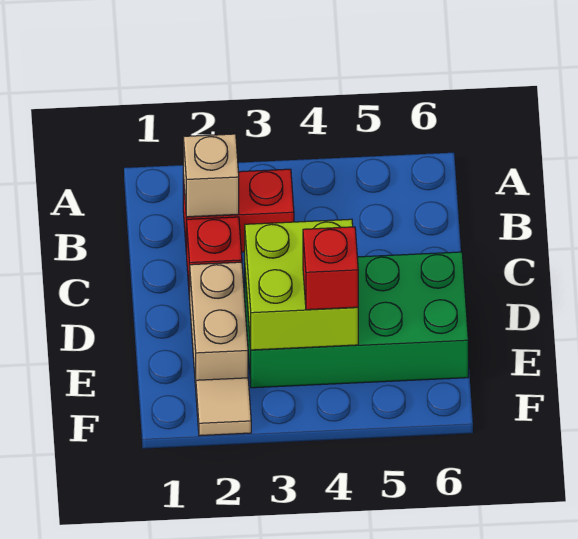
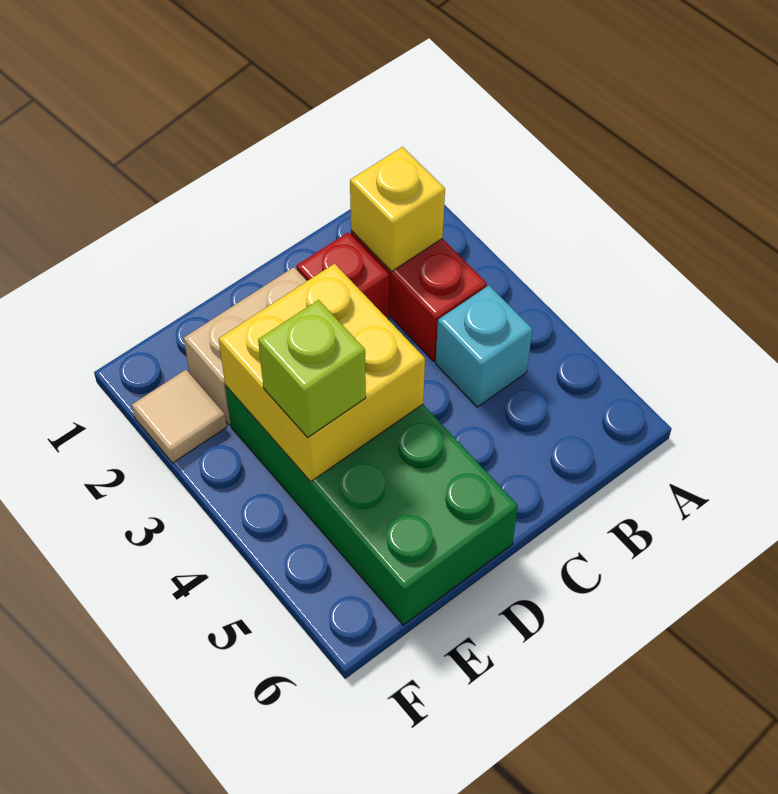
tan 1x1 brick [183,134,239,217] -> yellow 1x1 brick [350,147,445,272]
none -> cyan 1x1 brick [436,286,532,407]
lime 2x2 brick [245,219,358,350] -> yellow 2x2 brick [219,264,425,482]
red 1x1 brick [303,227,358,310] -> lime 1x1 brick [258,300,366,438]

